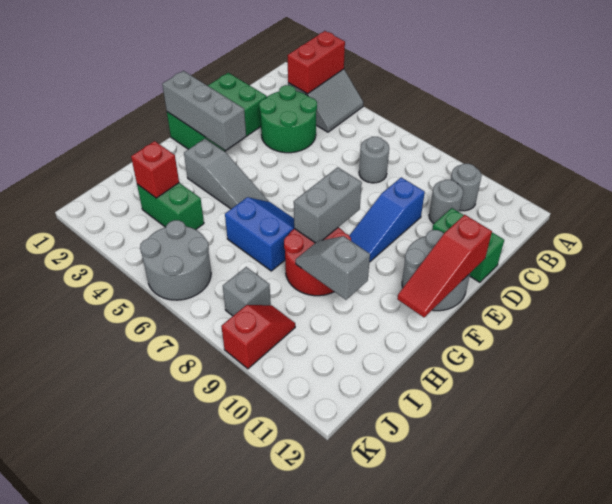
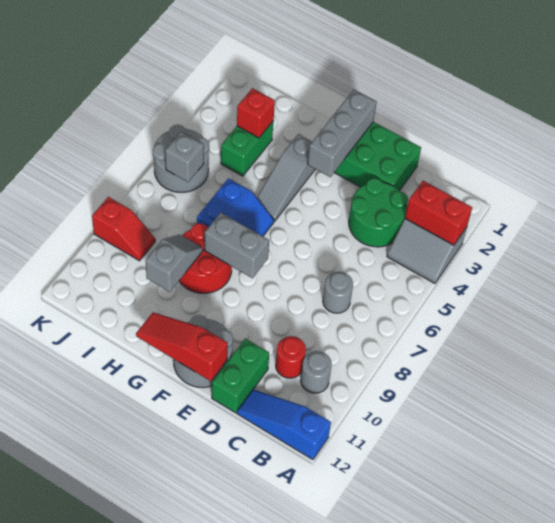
grey 1x1 round brick [429,180,463,223] -> red 1x1 round brick [276,336,306,378]
blue 1x3 slope [349,177,425,262] -> blue 1x3 slope moved to [237,389,331,460]
grey 1x1 brick [223,267,271,316] -> grey 1x1 brick moved to [165,132,204,182]

